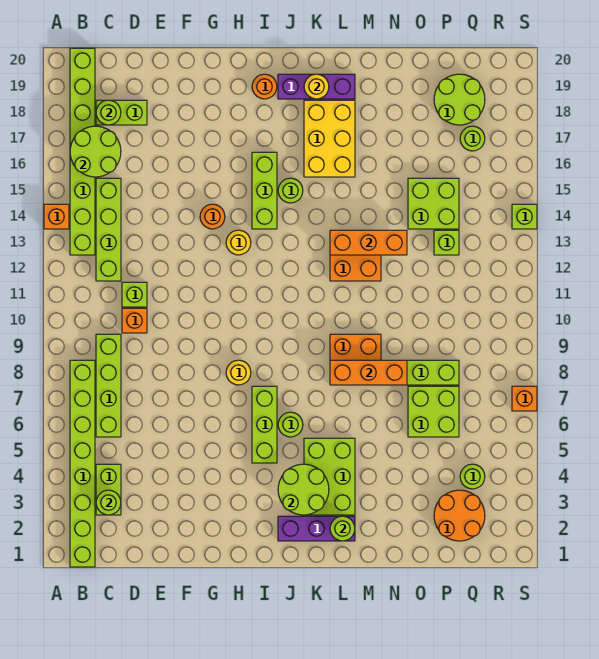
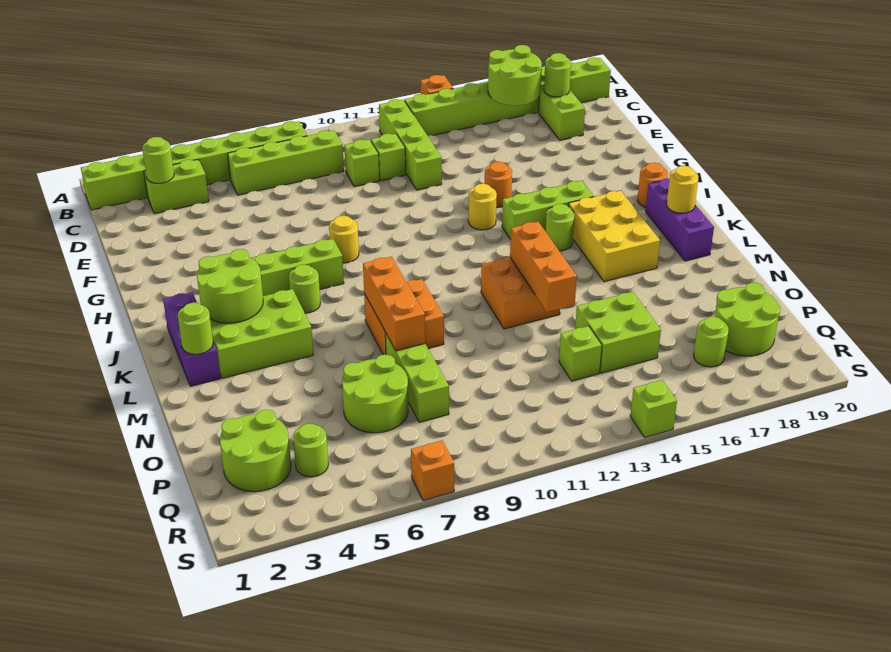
lime 1x4 brick [96,178,121,281] -> lime 1x4 brick turned to [379,99,442,190]
orange 1x1 brick [122,308,147,333] -> lime 1x1 brick [344,139,379,187]
yellow 2x3 brick [304,100,355,177] -> yellow 2x3 brick turned to [569,191,660,282]
lime 2x2 brick [408,386,459,437] -> lime 2x2 round brick [342,355,408,433]
orange 2x2 round brick [434,490,485,541] -> lime 2x2 round brick [220,410,291,492]

